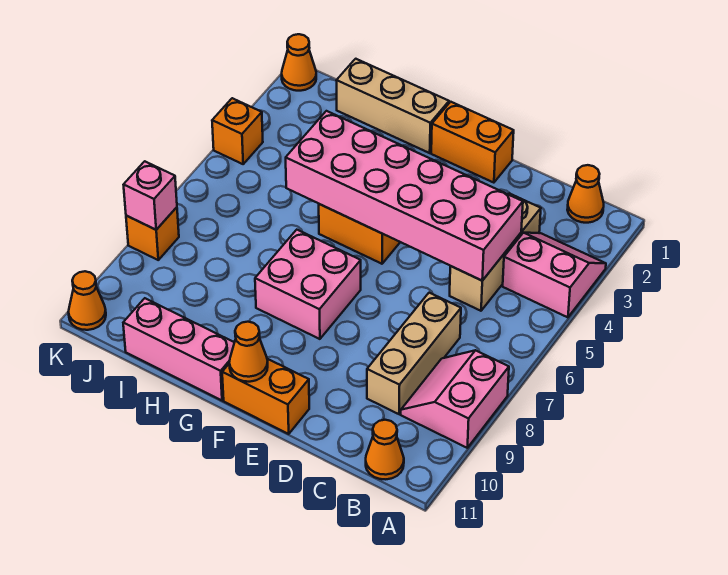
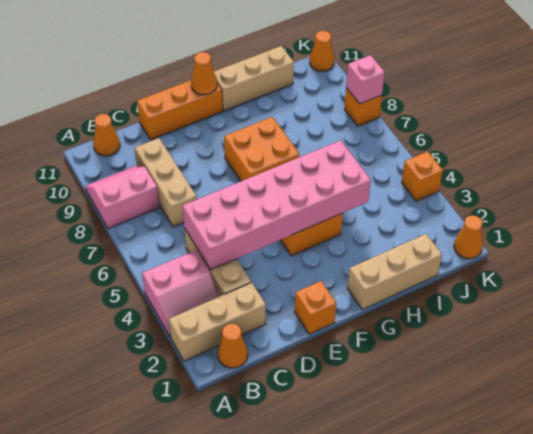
none -> tan 1x3 brick [169,282,266,361]
pink 2x2 slope [401,350,509,448] -> pink 2x2 slope turned to [85,166,159,228]
orange 1x2 brick [431,102,514,183] -> orange 1x1 brick [295,281,336,334]
orange 1x2 brick [222,359,309,434] -> orange 1x3 brick [137,80,223,140]
pink 2x2 brick [255,230,361,339] -> orange 2x2 brick [224,117,299,181]
pink 1x3 brick [123,298,234,400] -> tan 1x3 brick [214,46,294,111]

